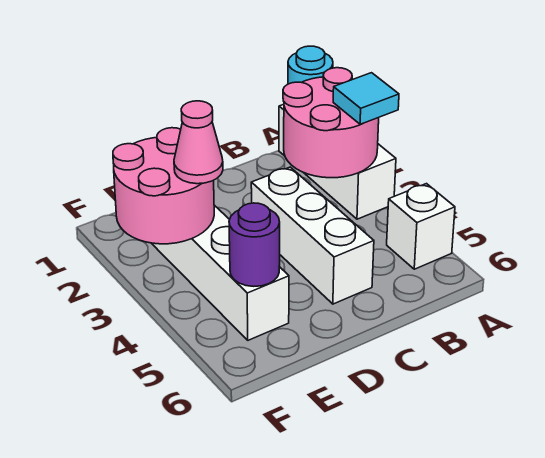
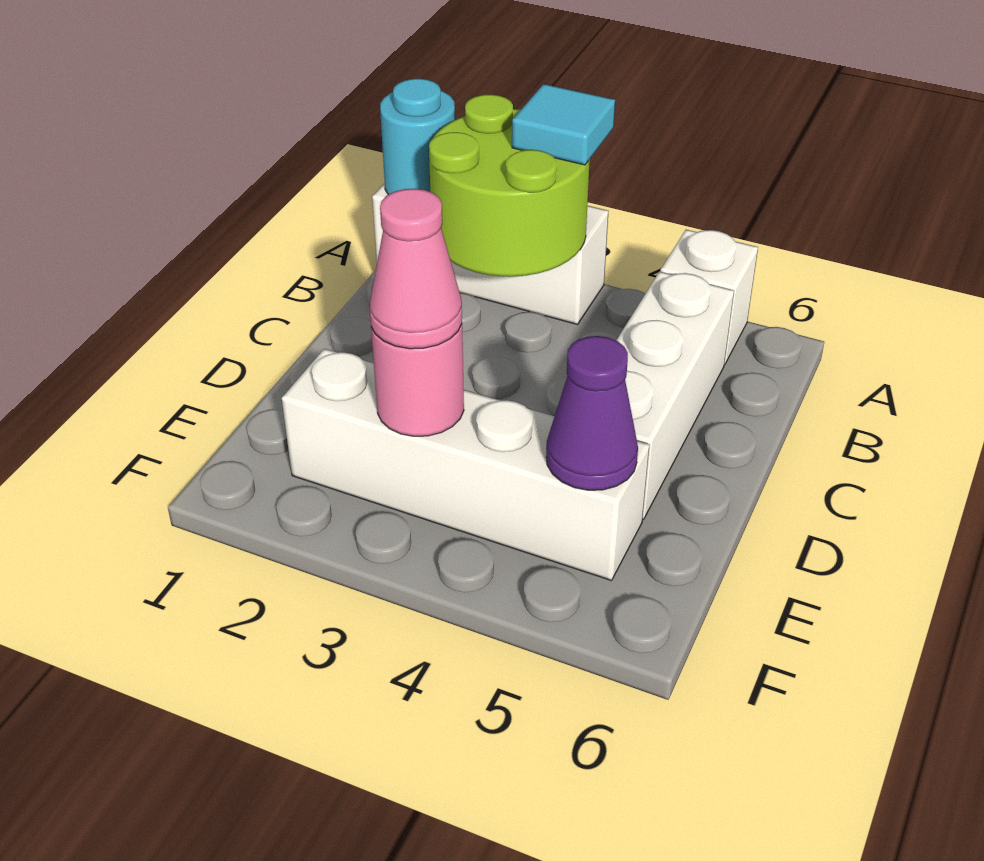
pink 2x2 round brick [283,68,379,178] -> lime 2x2 round brick [429,94,590,277]
white 1x3 brick [251,167,374,304] -> white 1x3 brick turned to [616,272,734,520]
pink 2x2 round brick [113,128,214,244] -> pink 1x1 round brick [371,324,464,436]
purple 1x1 round brick [229,203,280,286] -> purple 1x1 cone [546,336,638,490]

